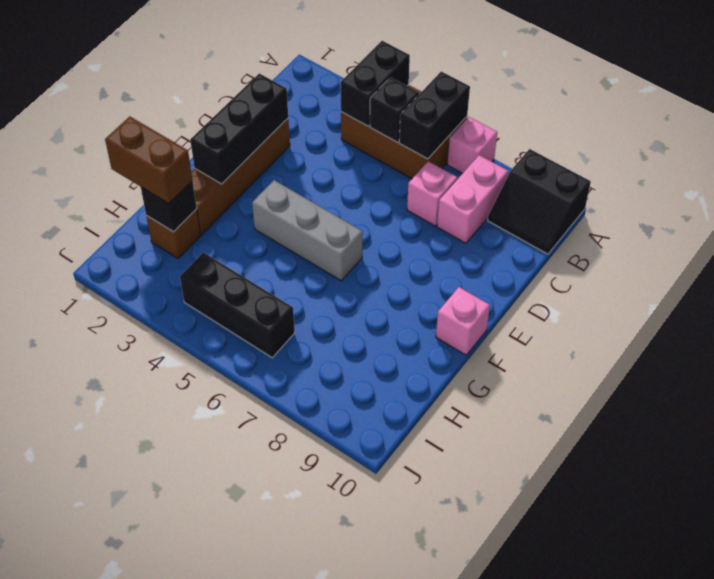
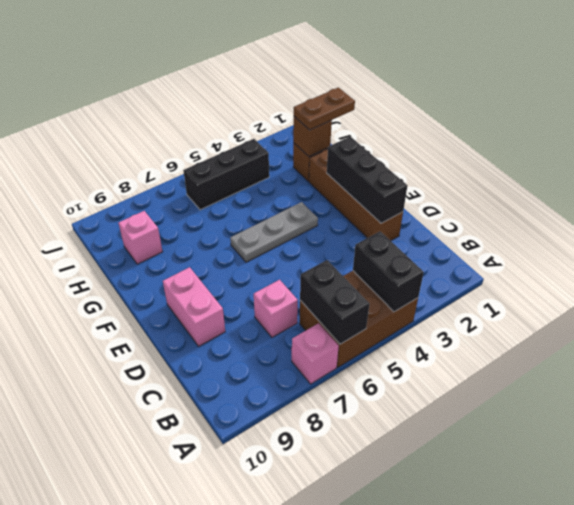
black 2x2 slope [488,149,591,254] -> none
black 1x1 brick [370,77,419,143] -> none
pink 1x2 brick [437,155,508,243] -> pink 1x2 brick moved to [163,267,225,346]
grey 1x3 brick [252,180,362,281] -> grey 1x3 plate [230,202,318,262]
pink 1x1 brick [436,287,490,355] -> pink 1x1 brick moved to [119,211,163,264]
brown 1x2 brick [105,117,192,203] -> brown 1x2 plate [294,88,355,130]
black 1x1 brick [141,181,197,232] -> brown 1x1 brick [293,117,332,156]

